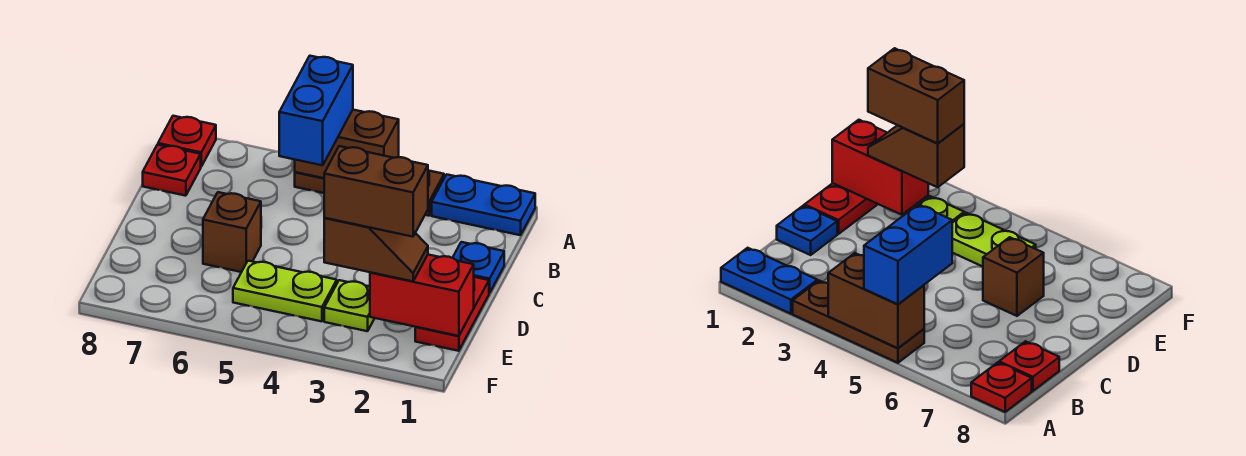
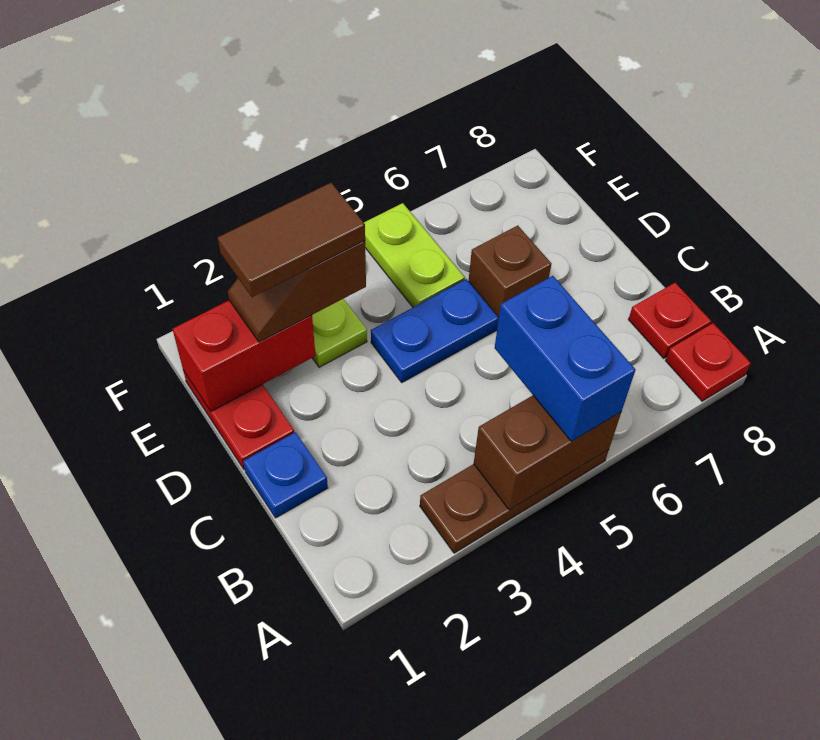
blue 1x2 plate [432,174,535,235] -> blue 1x2 plate moved to [371,279,499,382]
brown 1x2 brick [324,146,428,237] -> brown 1x2 tile [218,183,365,297]
lime 1x2 plate [233,261,337,321] -> lime 1x2 plate turned to [364,203,465,307]

